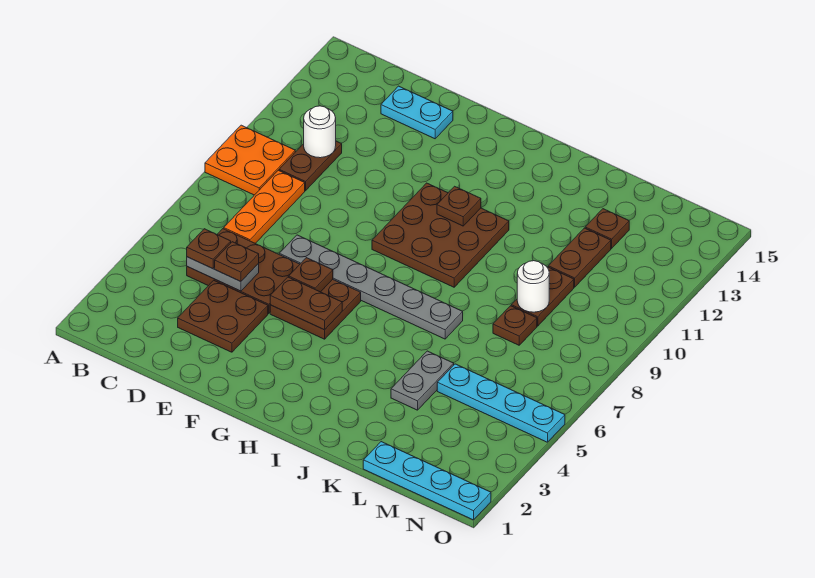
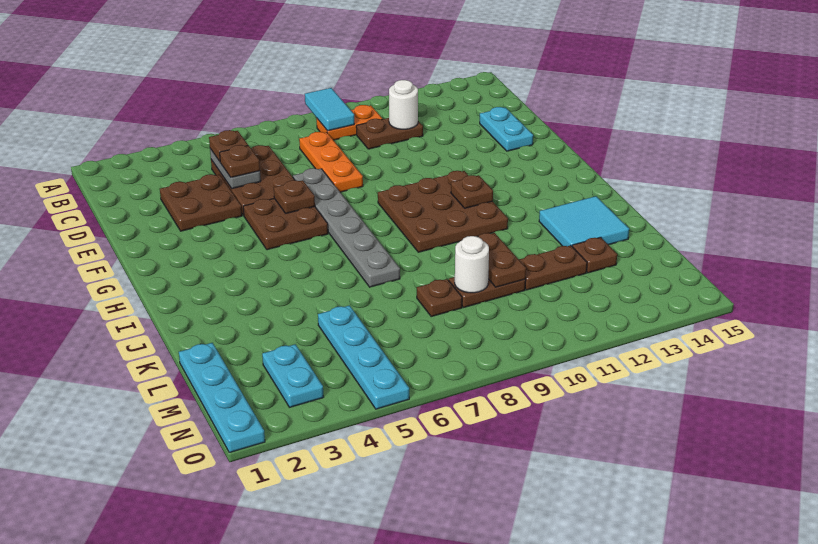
orange 2x2 plate [205,125,295,195] -> orange 1x2 plate [317,105,382,140]
none -> cyan 1x2 tile [305,88,354,131]
orange 1x3 plate [224,170,305,243] -> orange 1x3 plate turned to [299,132,363,192]
brown 1x2 plate [270,277,342,330] -> brown 1x2 plate moved to [478,233,526,287]
none -> cyan 2x2 tile [539,196,629,246]
grey 1x2 plate [391,351,454,410] -> none
none -> cyan 1x2 plate [262,344,323,407]

